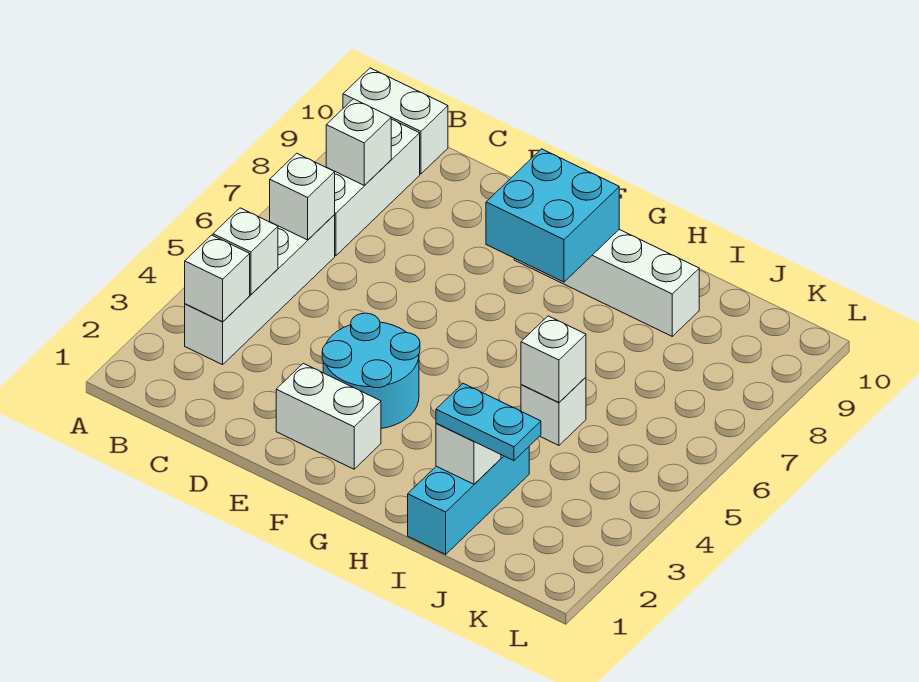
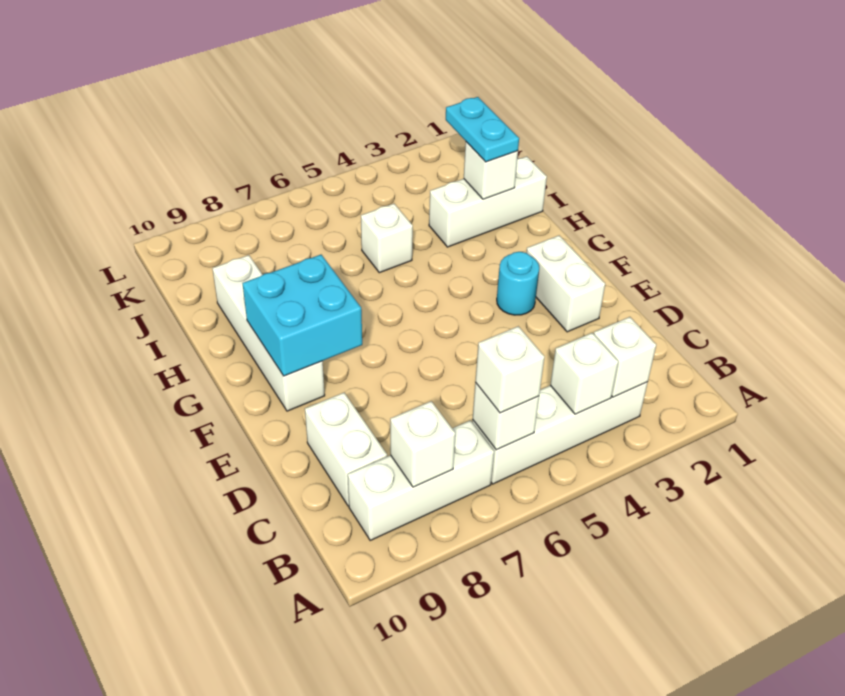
white 1x2 brick [343,68,448,174] -> white 1x2 brick moved to [305,393,387,506]
cyan 2x2 round brick [322,313,420,428] -> cyan 1x1 round brick [497,252,539,315]
cyan 1x3 brick [408,447,529,554] -> white 1x3 brick [429,156,547,247]
white 1x1 brick [521,316,586,402] -> white 1x1 brick moved to [475,326,544,413]

